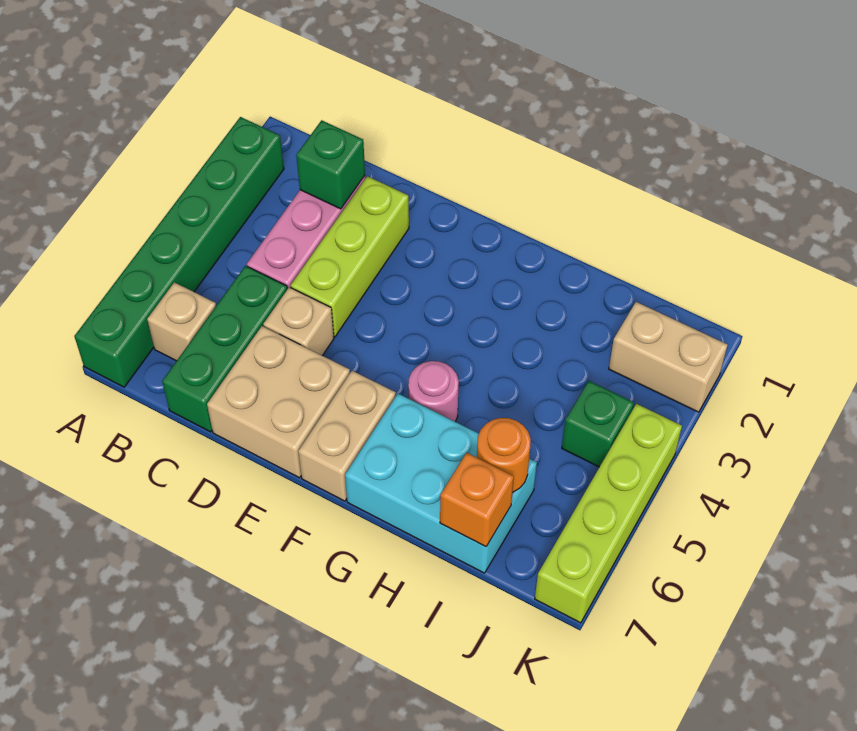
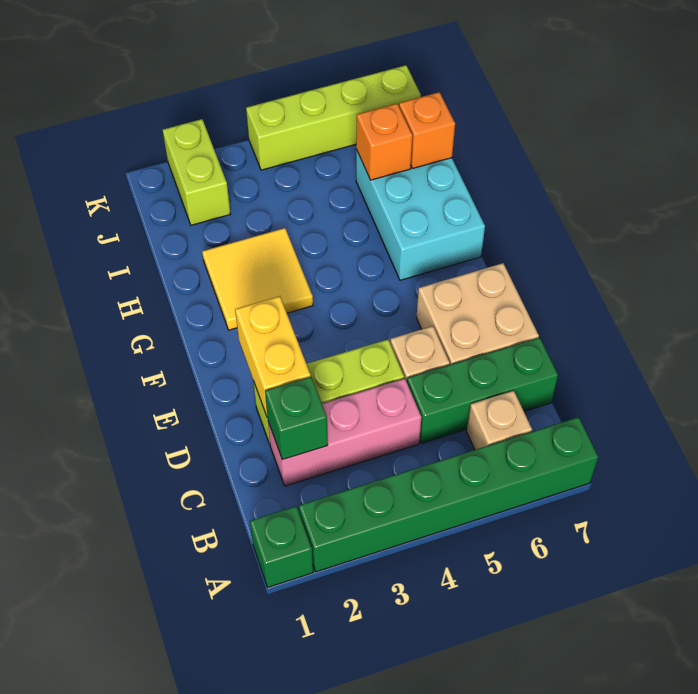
none -> yellow 1x2 brick [235,296,311,418]
tan 1x2 brick [298,371,396,501] -> none
none -> yellow 2x2 tile [202,228,313,330]
pink 1x1 round brick [408,361,459,422] -> none
orange 1x1 round brick [477,418,531,492] -> orange 1x1 brick [356,104,412,180]
tan 1x2 brick [609,302,728,412] -> lime 1x2 brick [163,119,230,225]
green 1x1 brick [562,381,634,467] -> green 1x1 brick moved to [250,506,313,587]

